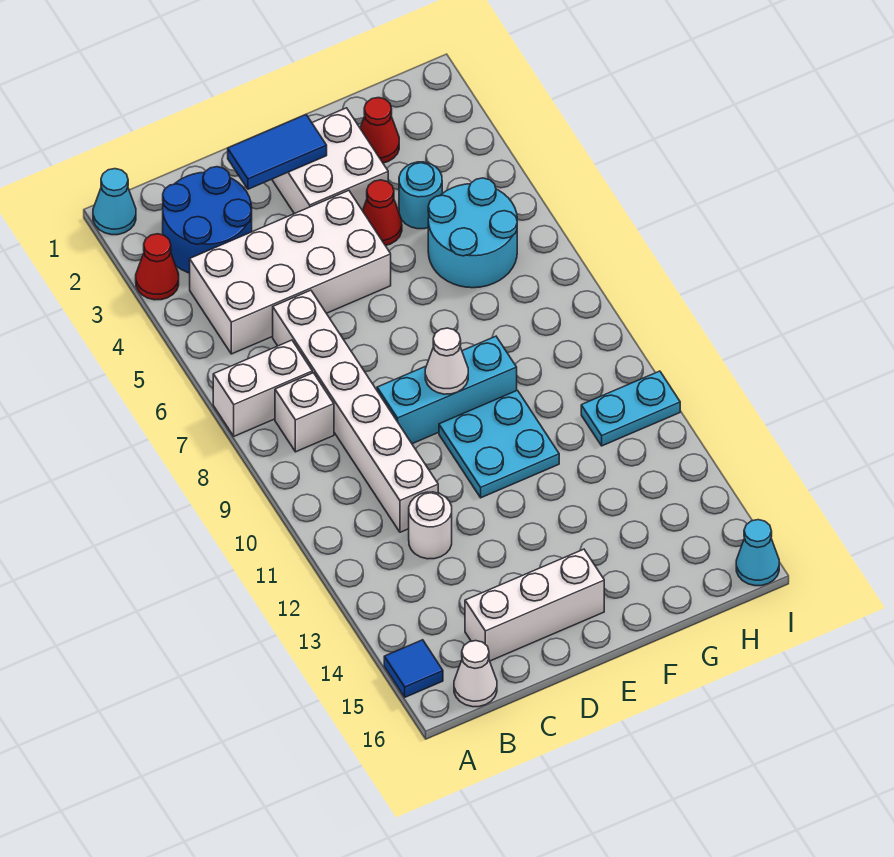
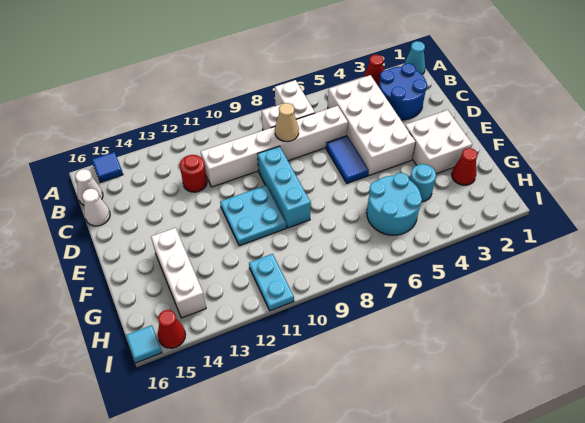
none -> tan 1x1 cone [275,103,299,142]
white 1x1 round brick [409,492,452,559] -> red 1x1 round brick [180,155,207,192]
white 1x3 brick [465,549,604,661] -> white 1x3 brick moved to [151,228,206,318]
blue 1x2 tile [228,114,327,189] -> blue 1x2 tile moved to [326,136,369,183]
white 1x1 cone [425,328,468,394] -> white 1x1 cone moved to [82,189,110,226]
red 1x1 cone [363,180,402,246] -> red 1x1 cone moved to [158,310,186,348]
cyan 1x1 cone [736,520,779,586] -> cyan 1x1 tile [126,325,162,363]

